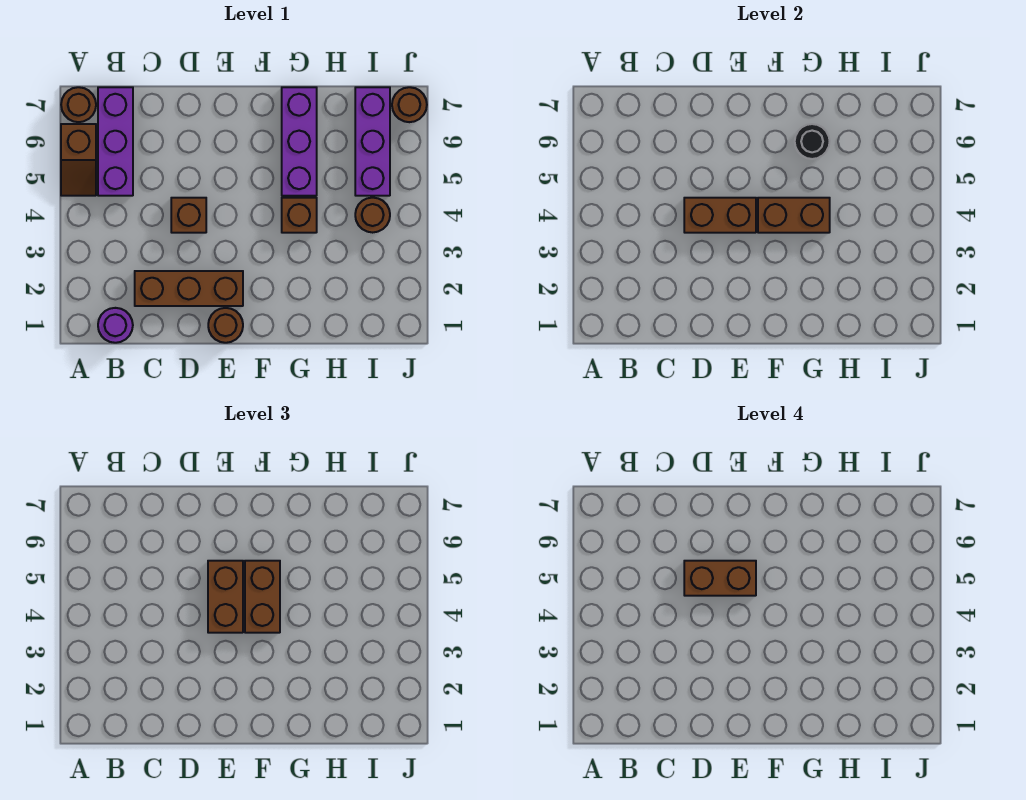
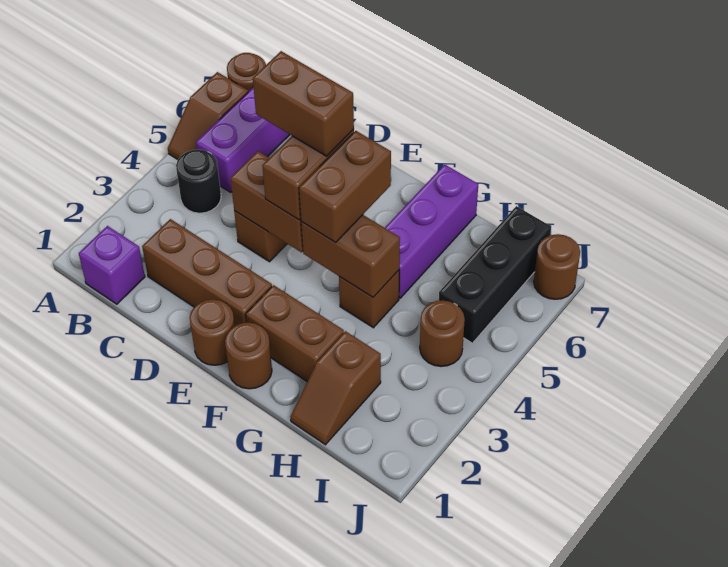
purple 1x1 round brick [98,308,133,343] -> purple 1x1 brick [79,226,145,304]
none -> brown 1x1 round brick [225,323,272,389]
none -> brown 1x2 brick [246,285,344,382]
black 1x1 round brick [795,124,830,159] -> black 1x1 round brick moved to [176,150,221,213]
none -> brown 1x2 slope [291,331,381,445]
purple 1x3 brick [355,87,390,196] -> black 1x3 brick [439,206,551,343]

